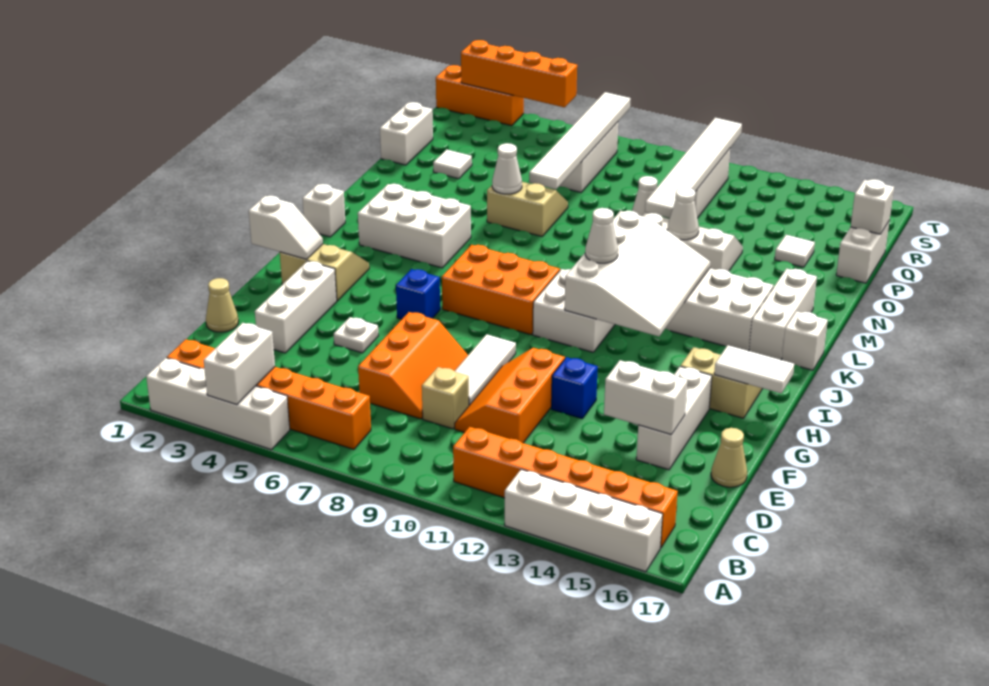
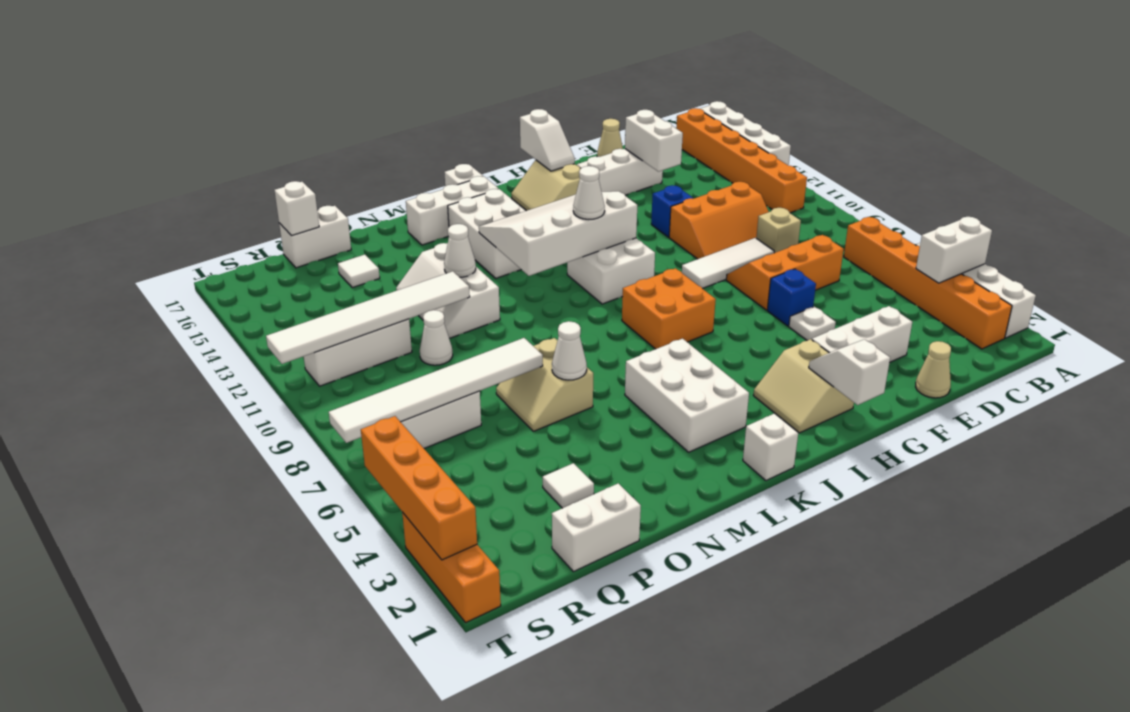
blue 1x1 brick [396,269,440,319] -> blue 1x1 brick moved to [767,269,816,326]
white 1x2 tile [714,345,794,393] -> white 1x2 slope [520,109,575,171]
orange 2x3 brick [442,245,560,335] -> orange 2x2 brick [622,268,716,349]

